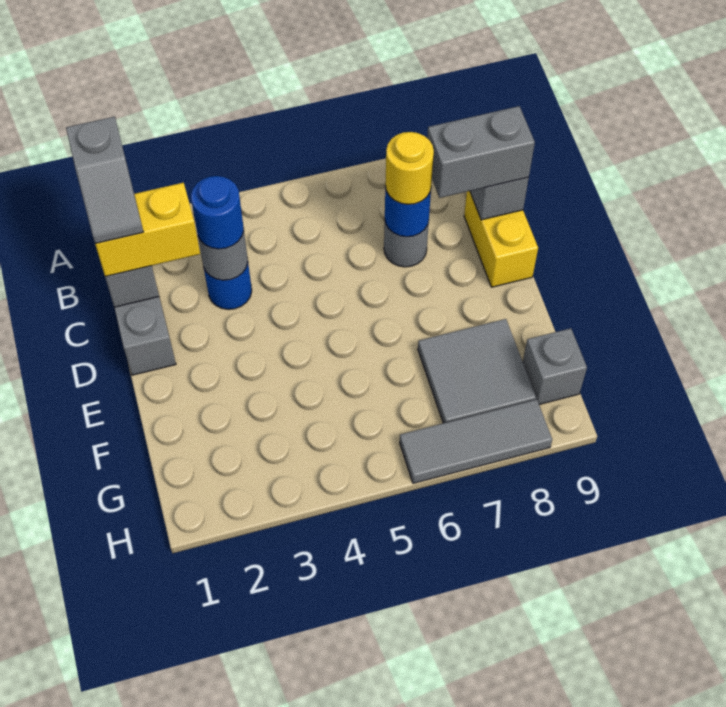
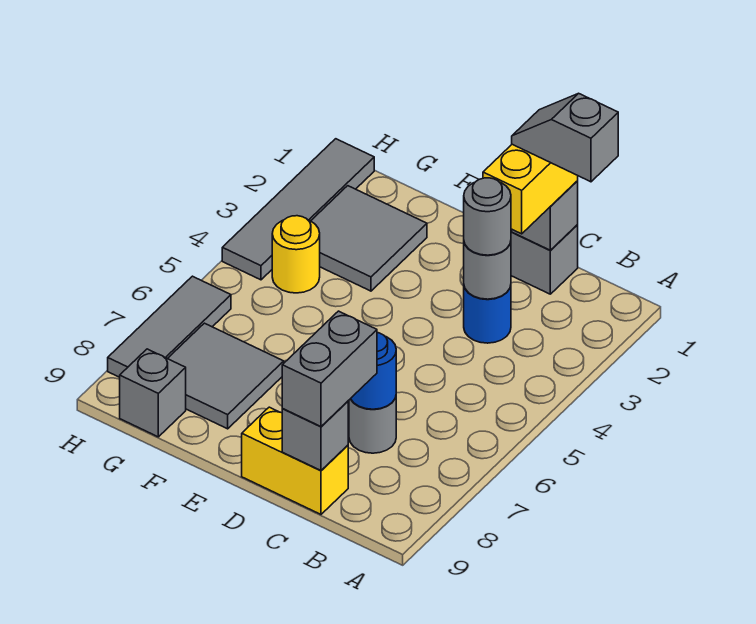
blue 1x1 round brick [191,176,244,249] -> grey 1x1 round brick [464,178,511,255]
yellow 1x1 round brick [385,132,434,205] -> yellow 1x1 round brick moved to [272,216,320,293]
none -> grey 2x2 tile [311,186,427,291]
none -> grey 1x4 tile [222,139,374,280]

